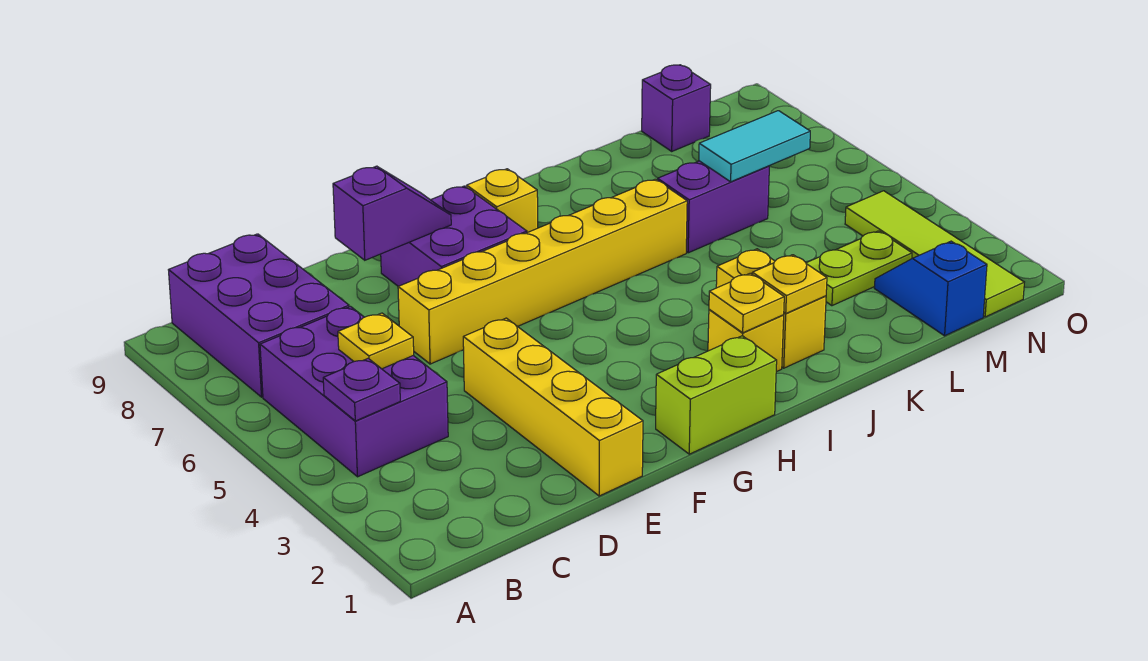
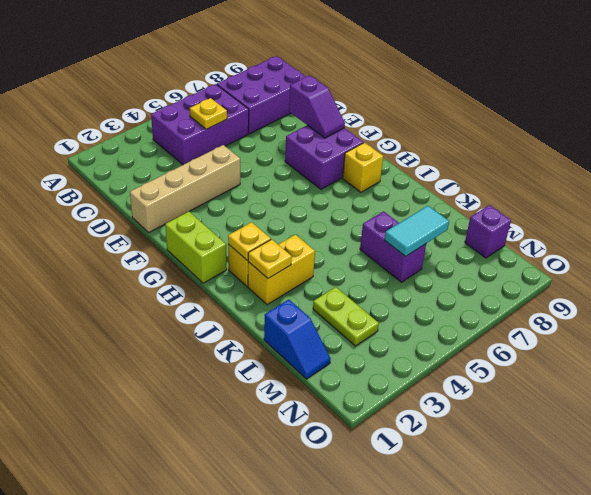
purple 1x1 plate [323,358,400,421] -> none
yellow 1x4 brick [463,318,643,496] -> tan 1x4 brick [130,145,240,232]
yellow 1x6 brick [398,179,687,364] -> none
cyan 1x2 tile [699,111,810,182] -> cyan 1x2 tile turned to [385,206,449,257]
blue 1x2 slope [874,241,987,336] -> blue 1x2 slope turned to [264,300,331,379]
lime 1x4 tile [845,191,1024,317] -> none

